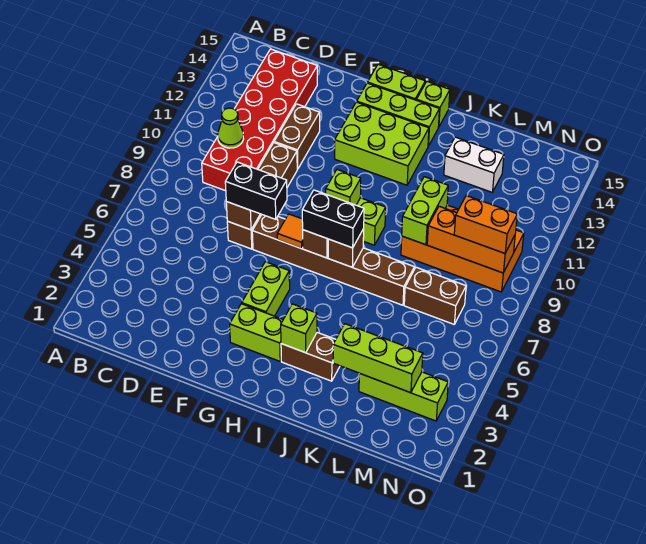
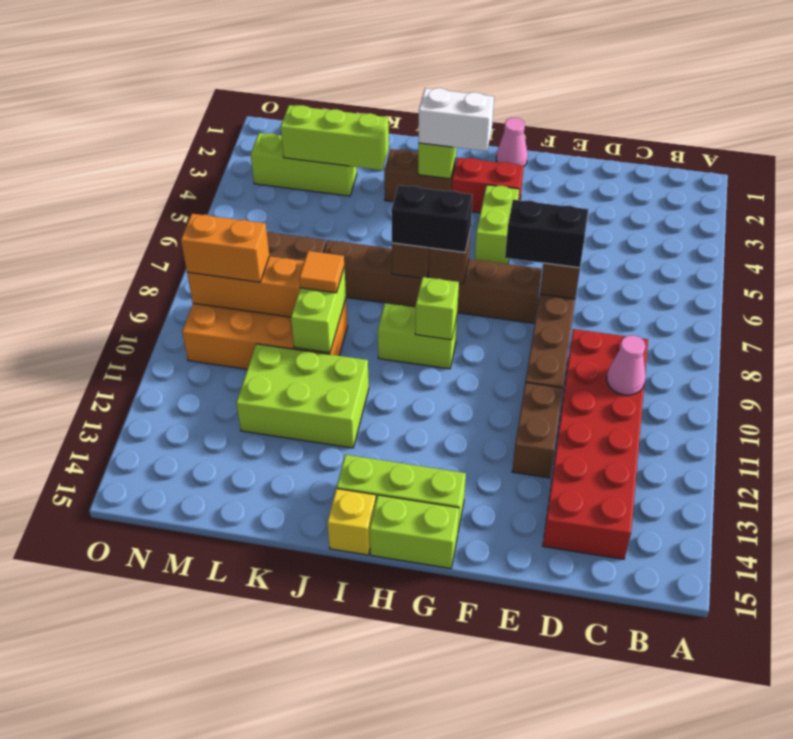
lime 1x1 cone [218,108,243,148] -> pink 1x1 cone [607,335,646,395]
none -> pink 1x1 cone [496,118,528,166]
lime 1x2 brick [230,304,283,361] -> red 1x2 brick [452,158,524,213]
orange 1x1 tile [277,214,303,248] -> orange 1x1 tile moved to [299,251,344,293]
lime 2x3 brick [335,102,429,185] -> lime 2x3 brick moved to [236,344,369,448]
lime 1x1 brick [417,82,450,127] -> yellow 1x1 brick [327,489,376,555]
white 1x2 brick [444,137,504,192] -> white 1x2 brick moved to [419,88,494,151]

